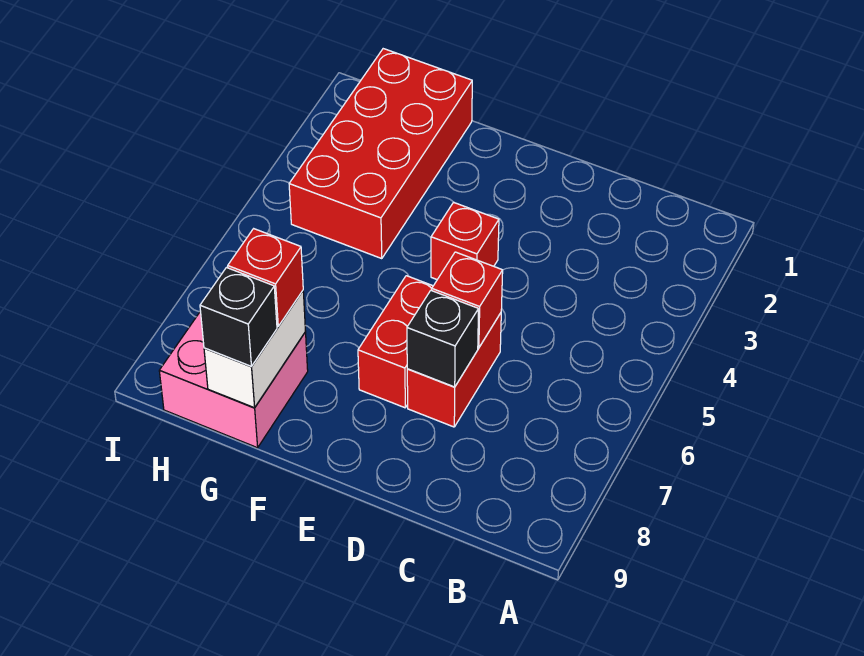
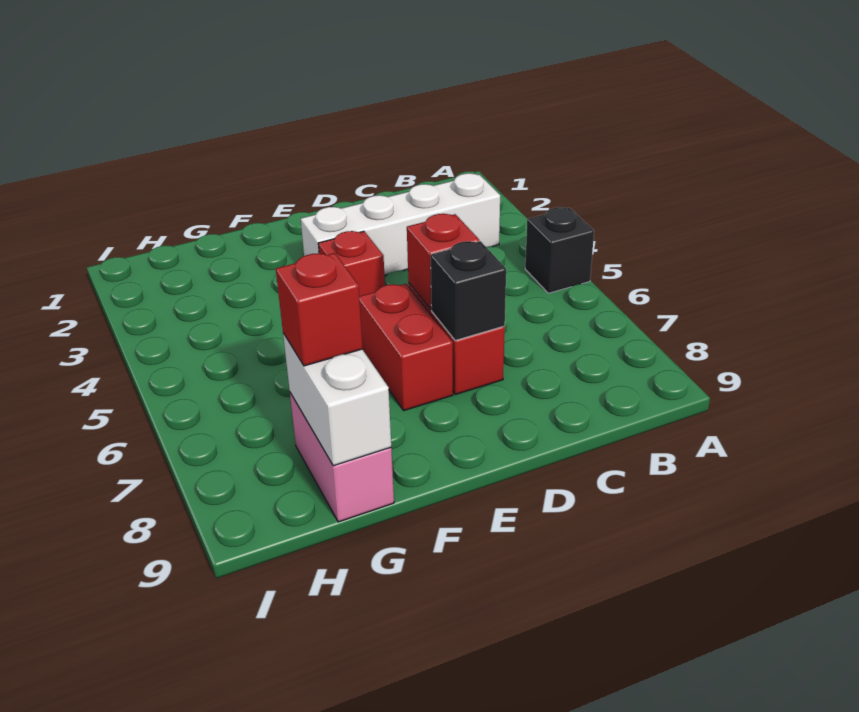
none -> white 1x4 brick [301,173,500,276]
red 2x4 brick [289,49,472,259] -> none
pink 2x2 brick [159,311,308,448] -> pink 1x2 brick [290,393,394,522]
black 1x1 brick [200,268,277,366] -> black 1x1 brick moved to [525,207,594,293]

